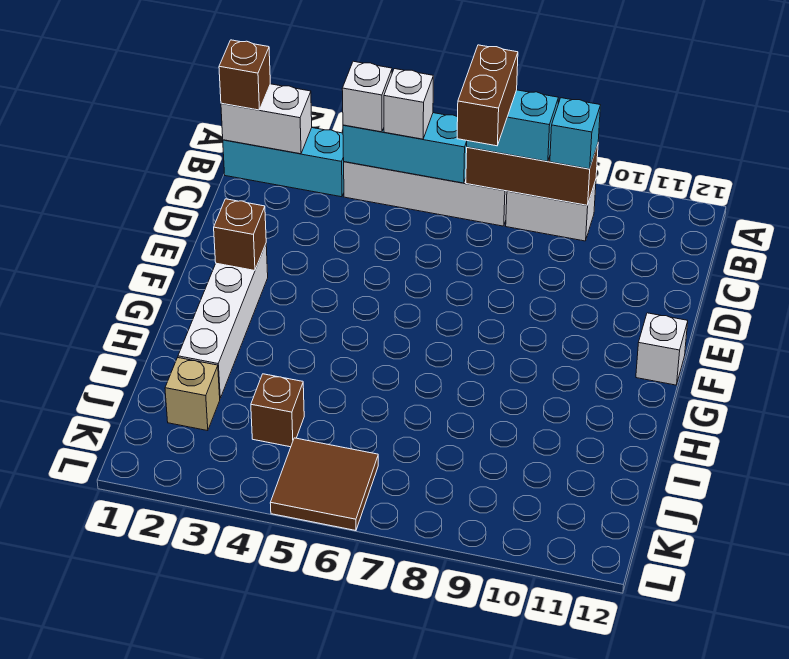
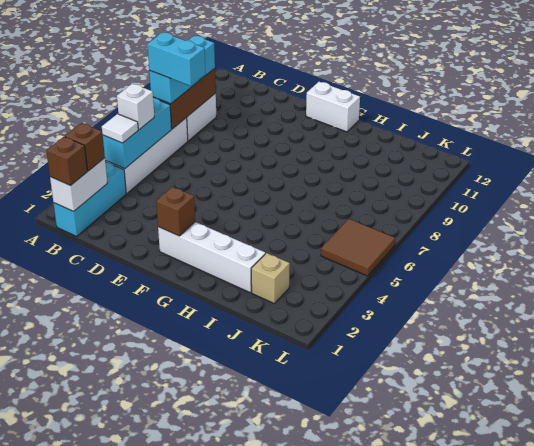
white 1x1 brick [342,61,392,132] -> white 1x1 tile [102,114,138,143]
brown 1x2 brick [457,45,518,146] -> cyan 1x2 brick [148,32,206,86]
white 1x1 brick [636,313,688,385] -> white 1x2 brick [306,82,360,132]
brown 1x1 brick [251,374,304,447] -> brown 1x1 brick moved to [65,123,105,171]

